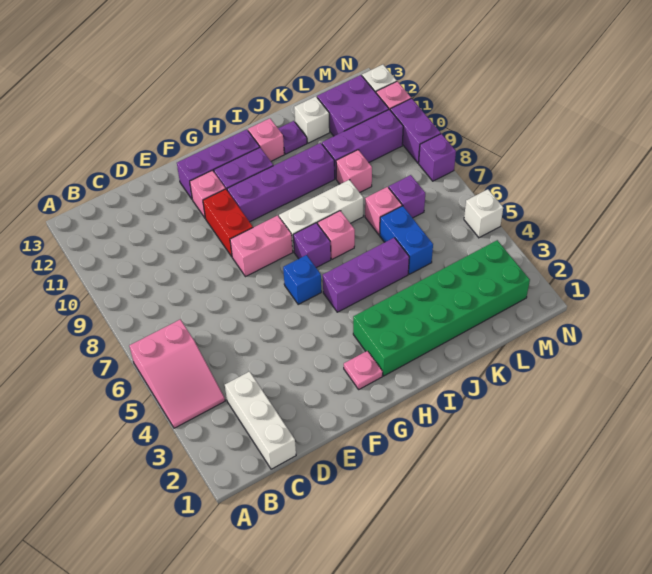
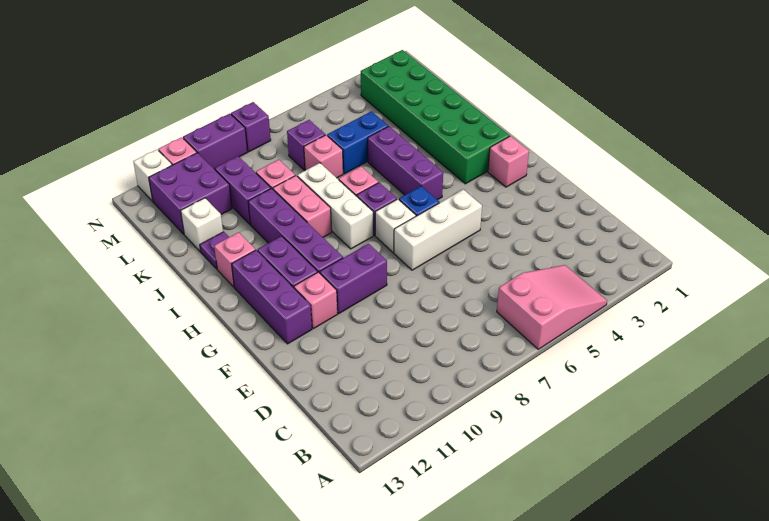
white 1x3 brick [225,371,296,469] -> white 1x3 brick moved to [394,190,482,270]
pink 1x2 brick [230,215,293,277] -> pink 1x2 brick moved to [273,176,332,237]
red 1x2 brick [203,189,253,257] -> purple 1x2 brick [320,244,387,313]
pink 1x1 plate [344,351,383,389] -> pink 1x1 brick [488,136,529,187]
purple 1x3 brick [322,109,403,179] -> purple 1x2 brick [215,156,271,225]
white 1x1 brick [464,189,503,238] -> white 1x1 brick moved to [375,199,416,253]

